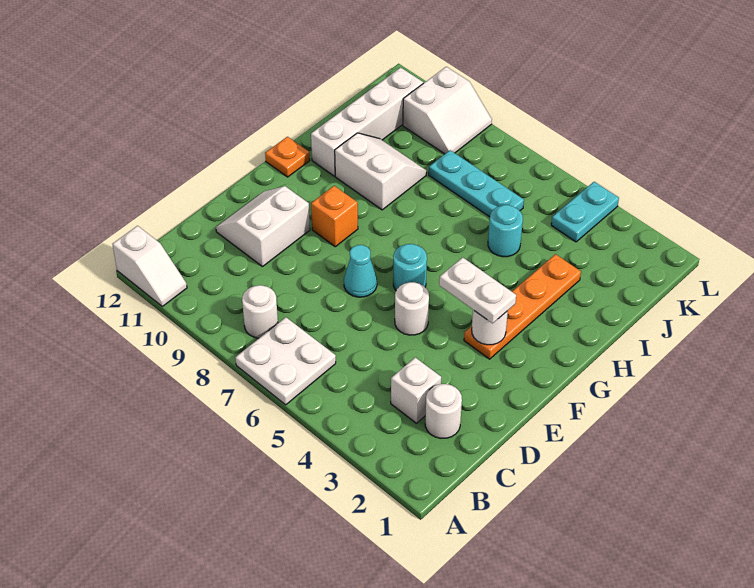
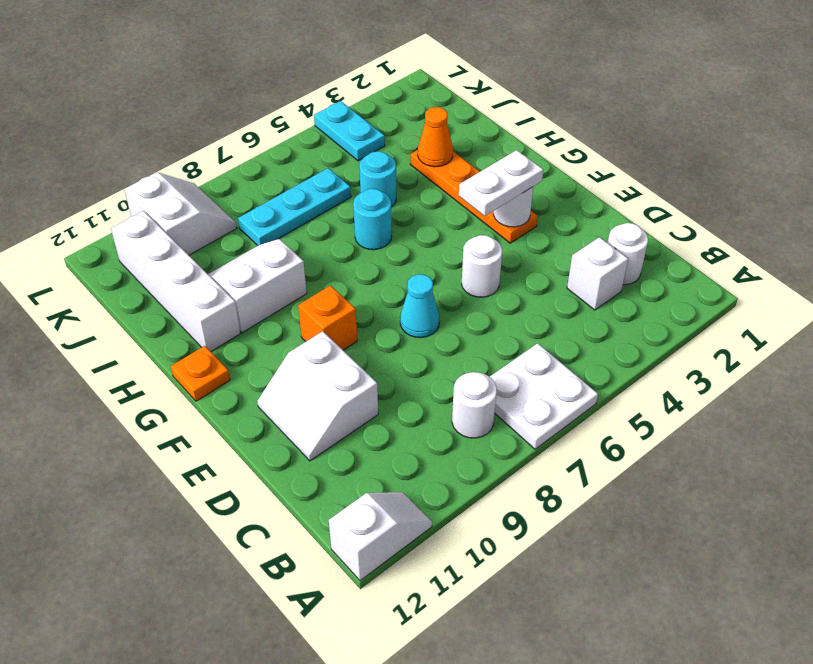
cyan 1x1 round brick [393,244,427,290] -> cyan 1x1 round brick moved to [353,189,392,250]
none -> orange 1x1 cone [418,107,453,167]

